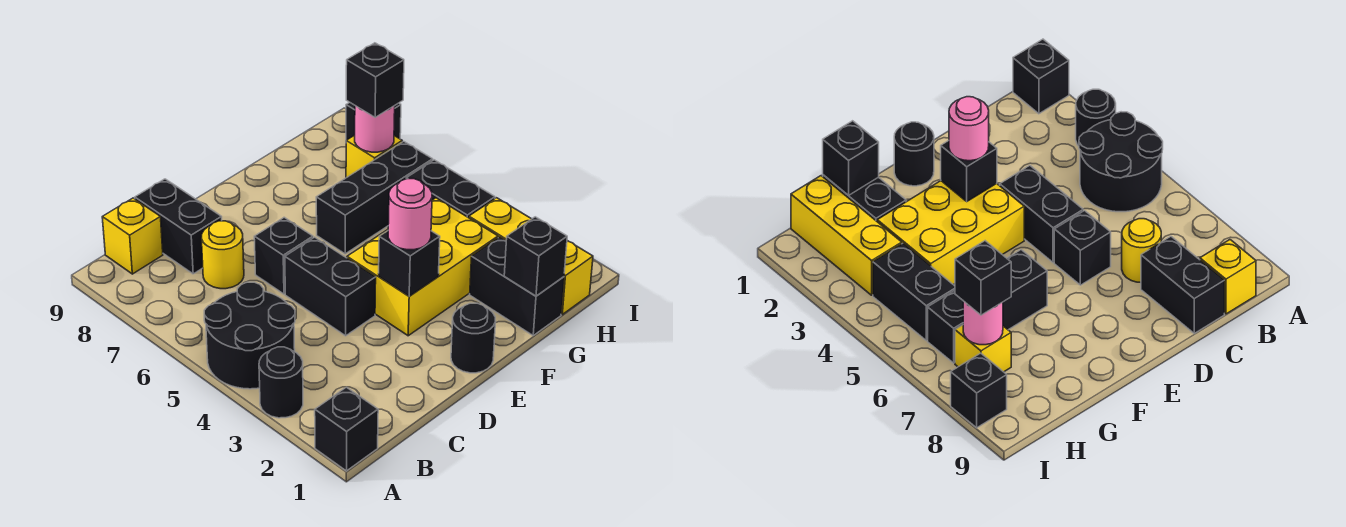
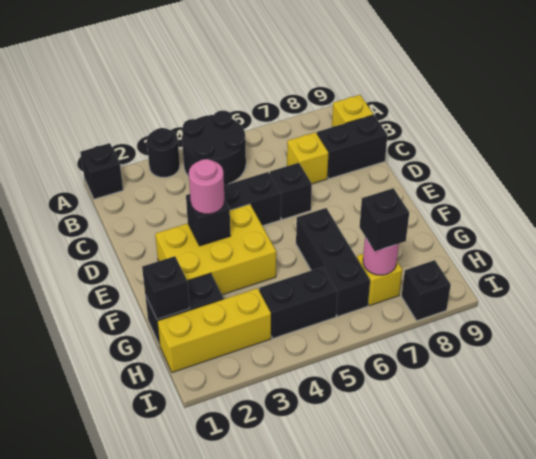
yellow 1x1 round brick [201,221,244,289] -> yellow 1x1 brick [287,132,328,184]
black 1x1 round brick [451,303,496,373] -> none
yellow 2x3 brick [347,198,498,336] -> yellow 2x3 brick turned to [155,204,276,295]

